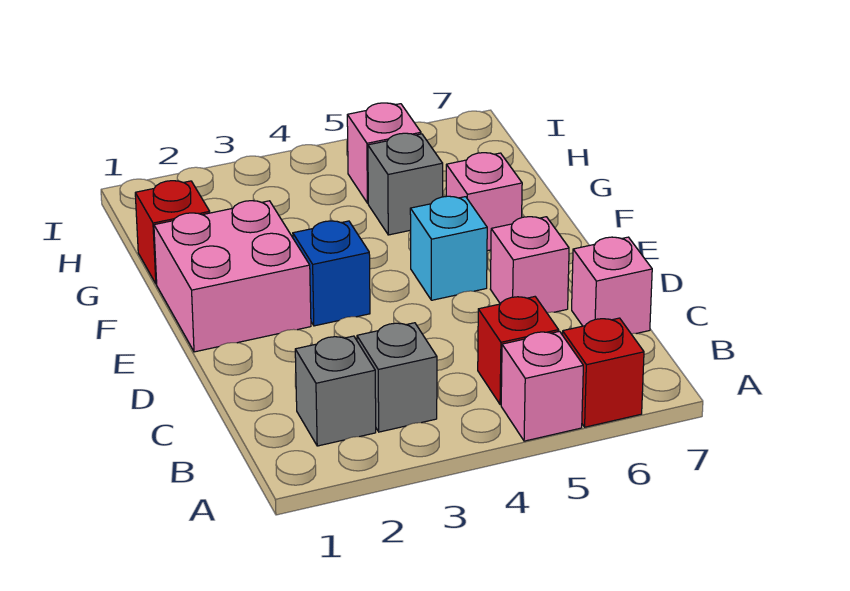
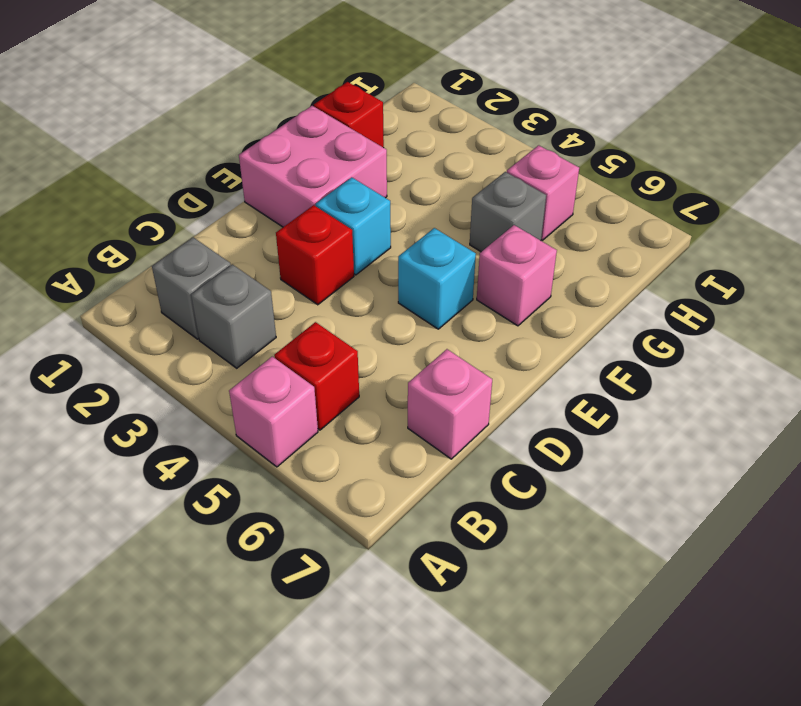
red 1x1 brick [563,318,644,427] -> red 1x1 brick moved to [276,205,354,305]
pink 1x1 brick [490,217,569,313] -> none
blue 1x1 brick [293,221,370,326] -> cyan 1x1 brick [316,177,391,275]

